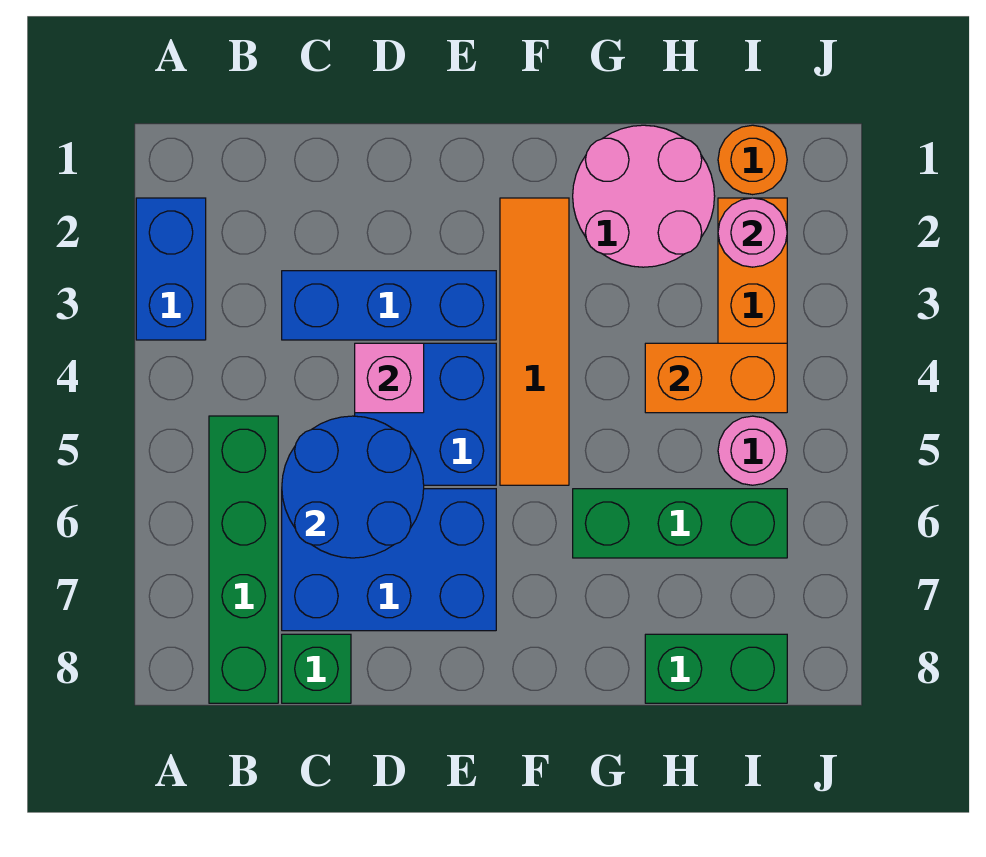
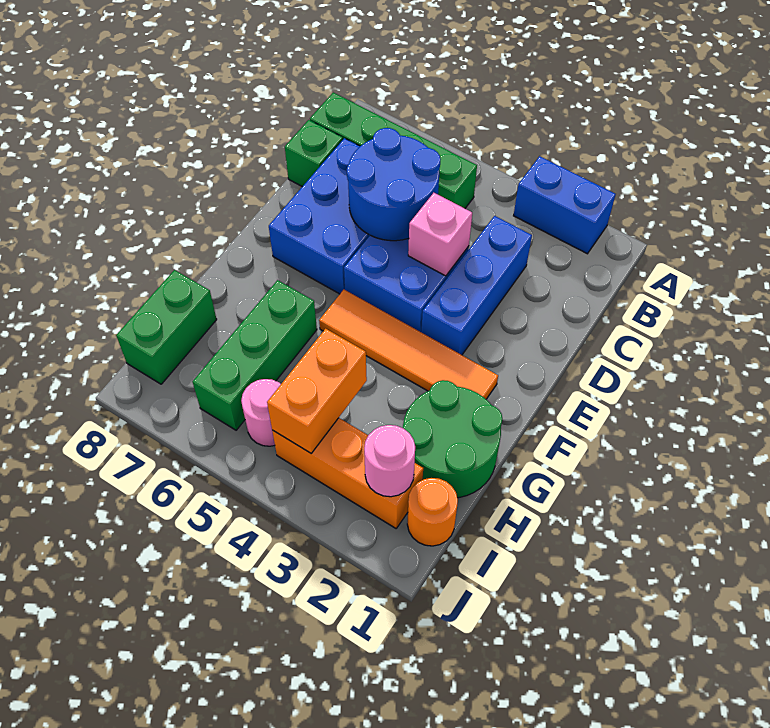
pink 2x2 round brick [573,125,715,267] -> green 2x2 round brick [403,380,502,498]

